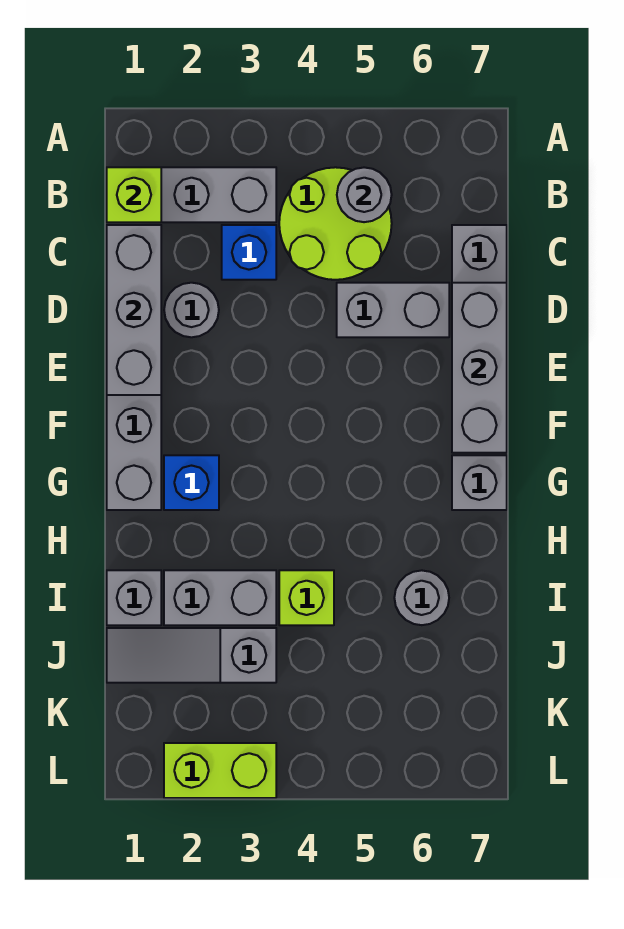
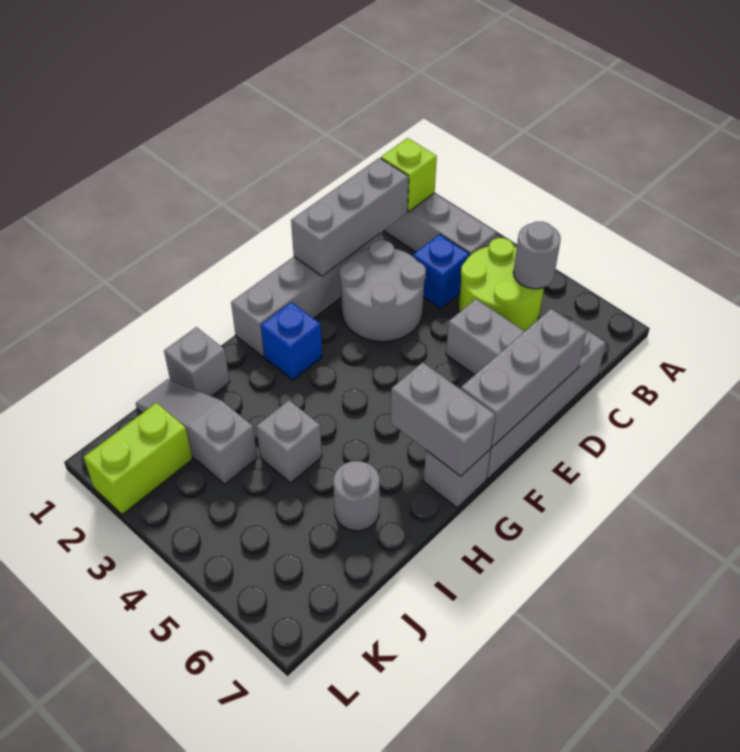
grey 1x1 round brick [164,283,219,337] -> grey 2x2 round brick [340,240,426,342]
grey 1x2 brick [164,570,276,625] -> grey 1x2 brick moved to [391,362,495,476]
lime 1x1 brick [279,570,334,625] -> grey 1x1 brick [256,400,322,483]
lime 1x2 brick [164,743,276,798] -> lime 1x2 brick turned to [84,403,192,515]

